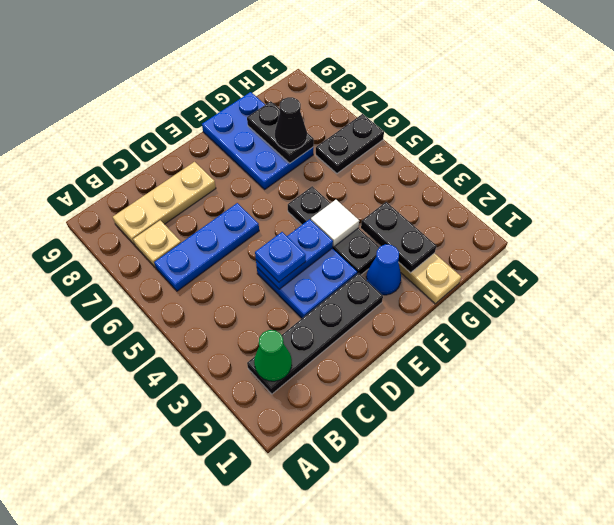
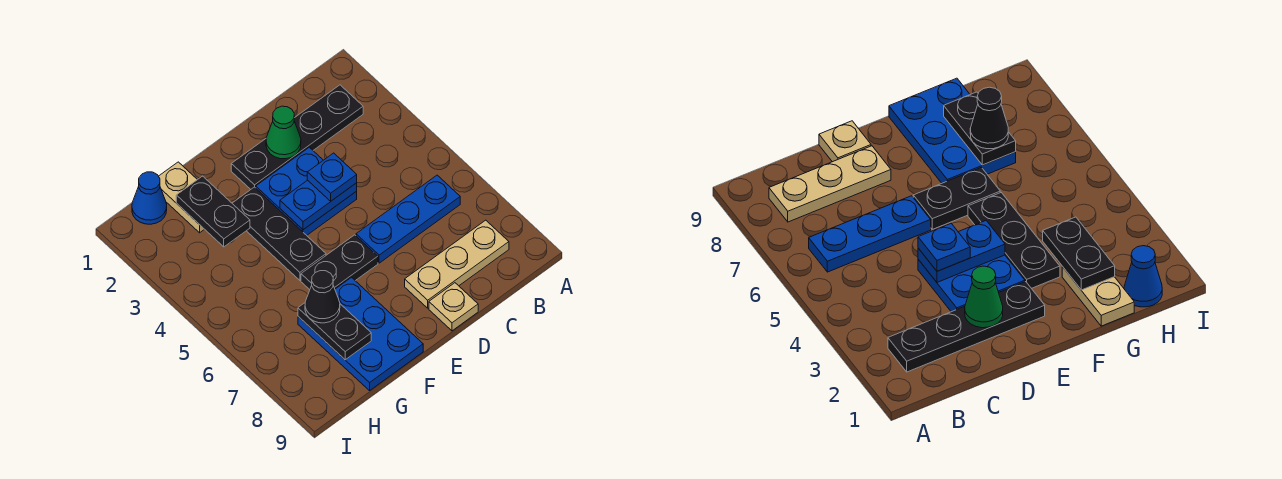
green 1x1 cone [254,330,292,381] -> green 1x1 cone moved to [266,106,301,159]
tan 1x1 plate [133,220,181,268] -> tan 1x1 plate moved to [429,283,478,331]
blue 1x1 cone [366,244,401,295] -> blue 1x1 cone moved to [132,172,167,224]
white 1x1 tile [311,200,359,247] -> none
black 1x2 plate [316,114,384,173] -> black 1x2 plate moved to [301,235,378,290]

